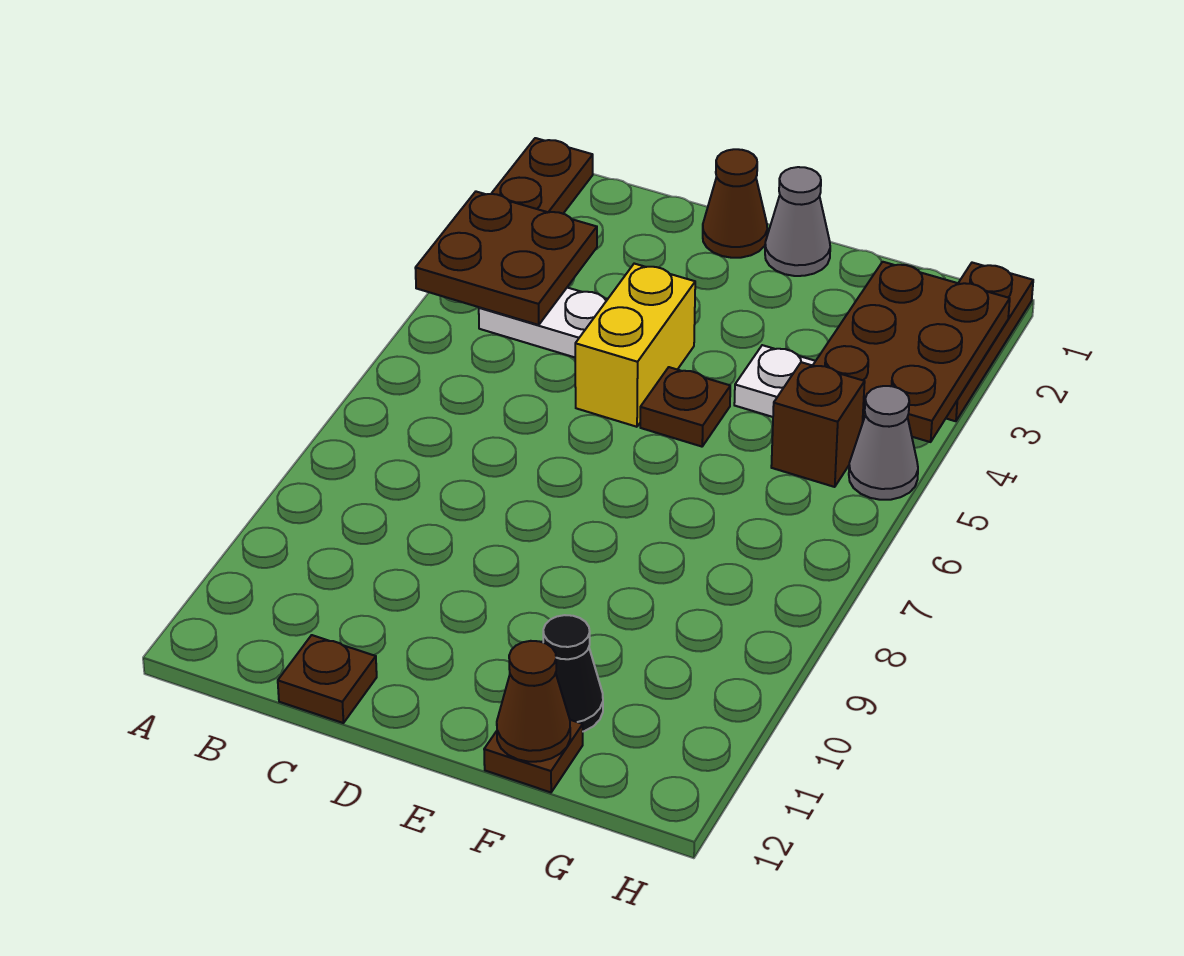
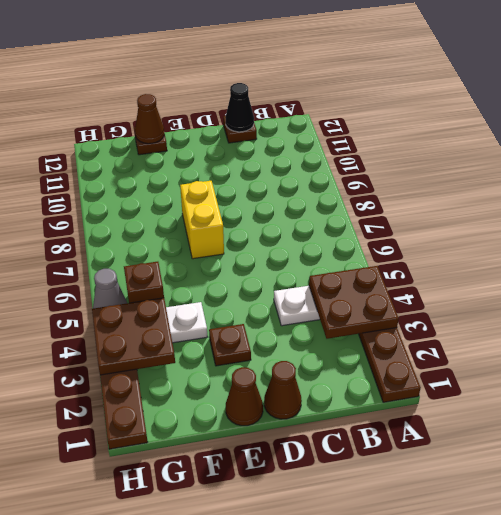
yellow 1x2 brick [575,264,695,427] -> yellow 1x2 brick moved to [180,181,224,259]
grey 1x1 cone [765,167,830,276] -> brown 1x1 cone [226,367,263,426]
brown 1x1 plate [640,367,730,447] -> brown 1x1 plate moved to [209,324,251,366]
black 1x1 cone [543,615,603,731] -> black 1x1 cone moved to [225,83,254,132]
brown 2x3 plate [813,262,1010,442] -> brown 2x2 plate [92,298,175,375]

